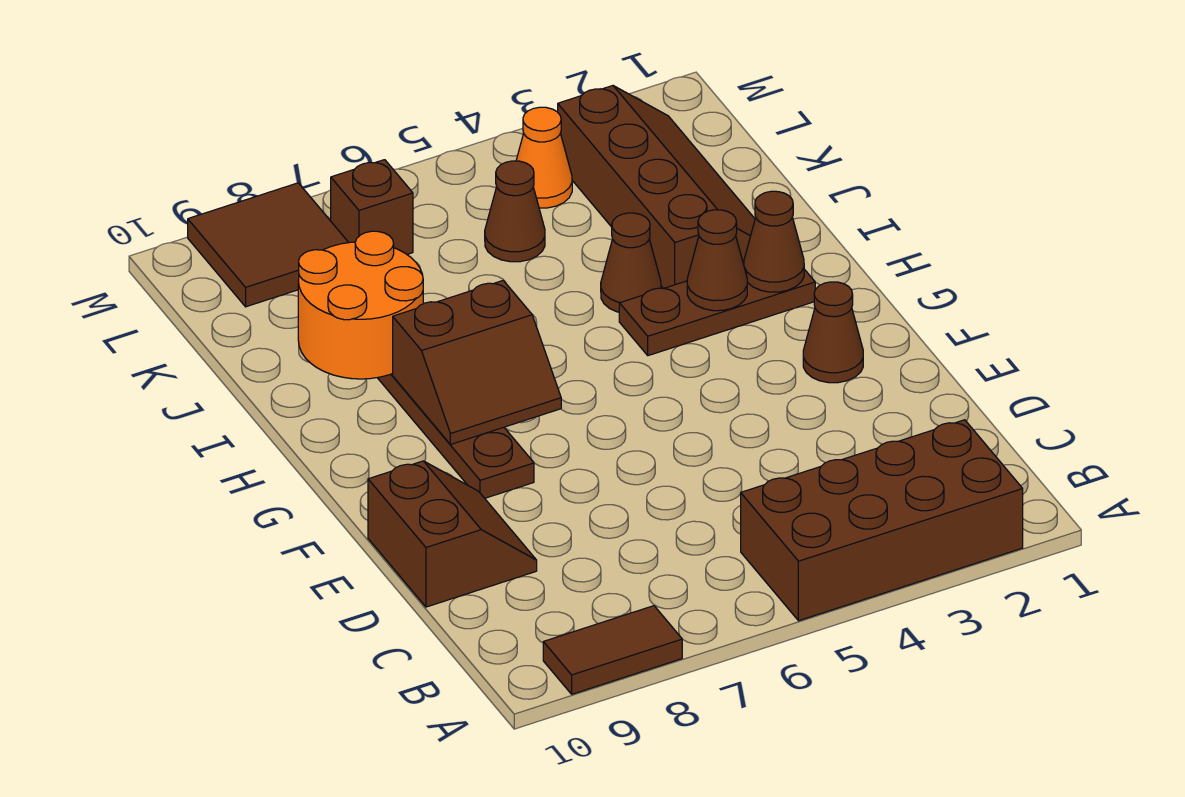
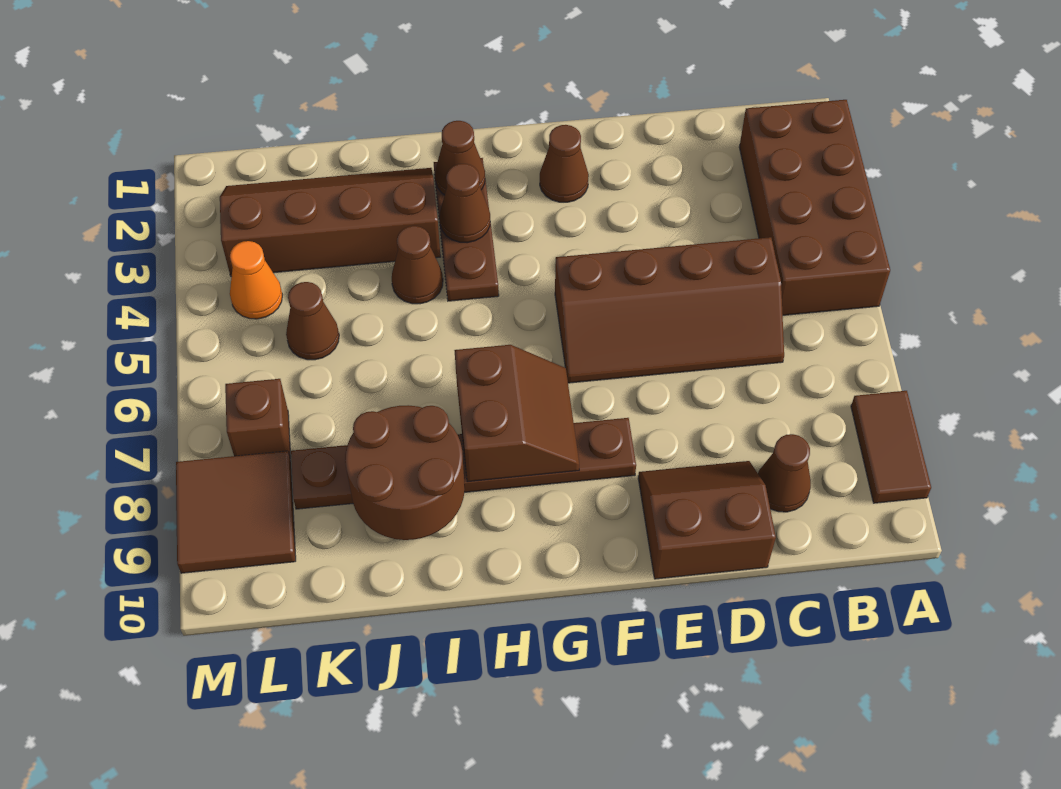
none -> brown 2x4 slope [555,237,784,383]
none -> brown 1x1 cone [758,434,811,512]
orange 2x2 round brick [298,231,423,379] -> brown 2x2 round brick [345,405,465,540]

